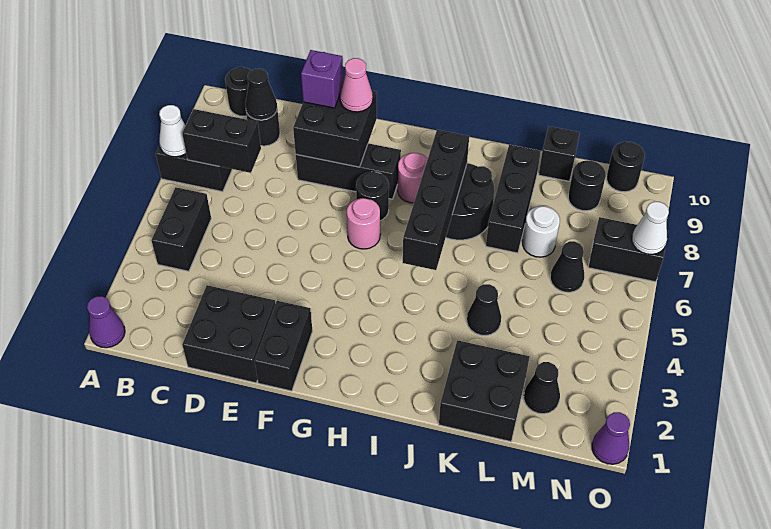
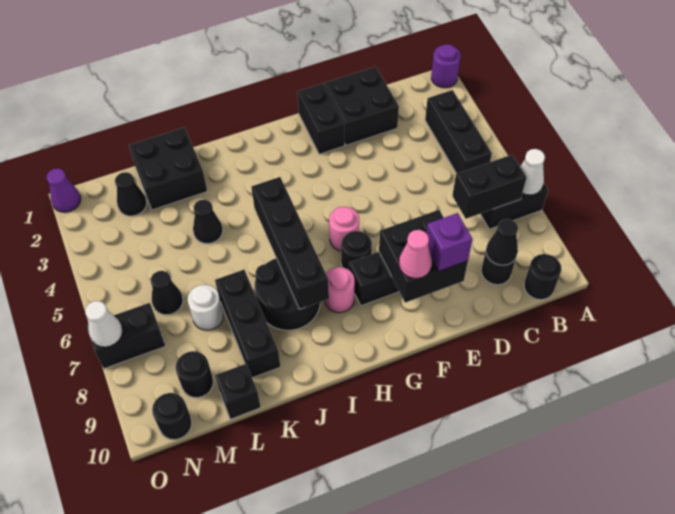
purple 1x1 cone [87,296,125,348] -> purple 1x1 round brick [431,44,461,88]
black 1x2 brick [152,187,211,271] -> black 1x3 brick [425,90,492,174]

